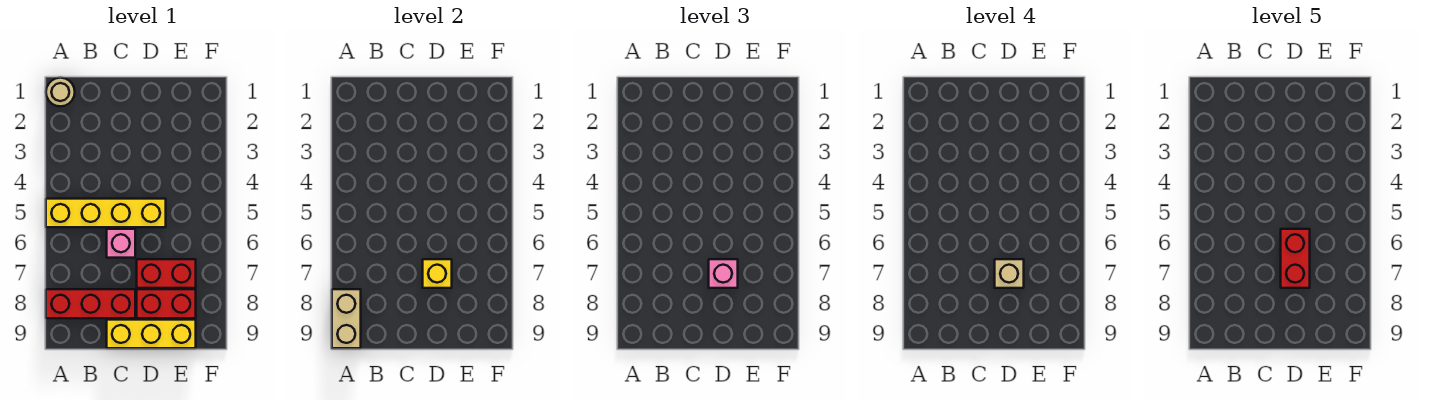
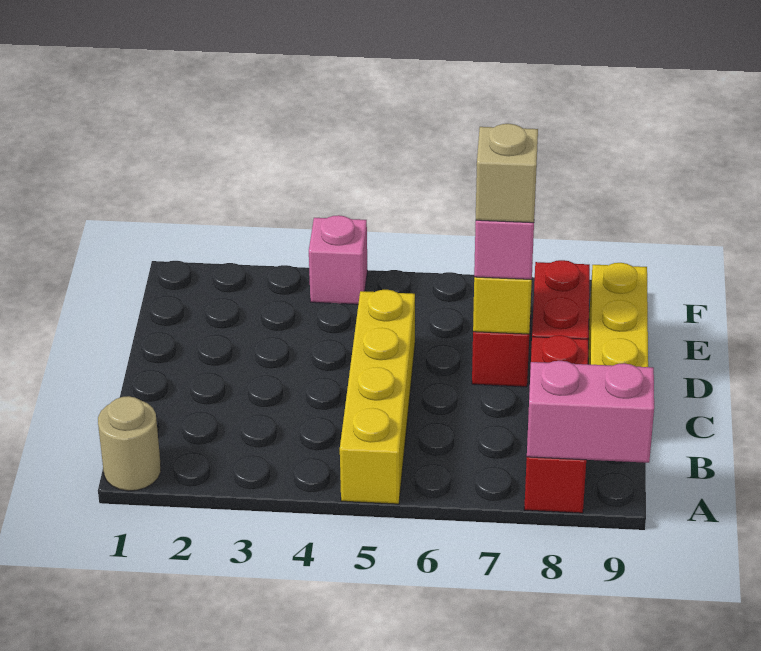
tan 1x2 brick [332,289,361,348] -> pink 1x2 brick [527,361,654,463]
pink 1x1 brick [107,229,135,258] -> pink 1x1 brick moved to [309,215,367,304]
red 1x2 brick [1281,229,1310,288] -> none

